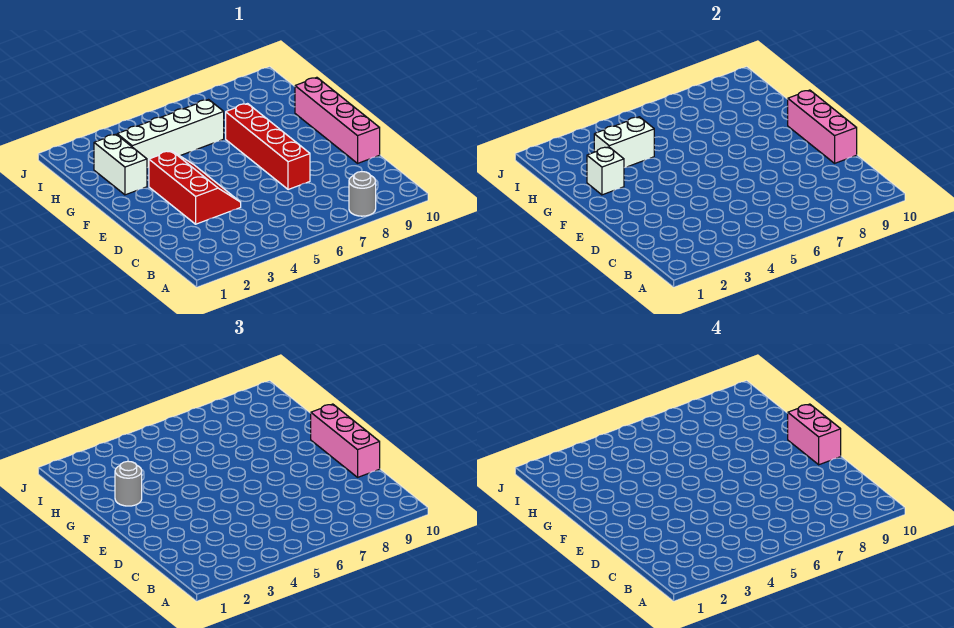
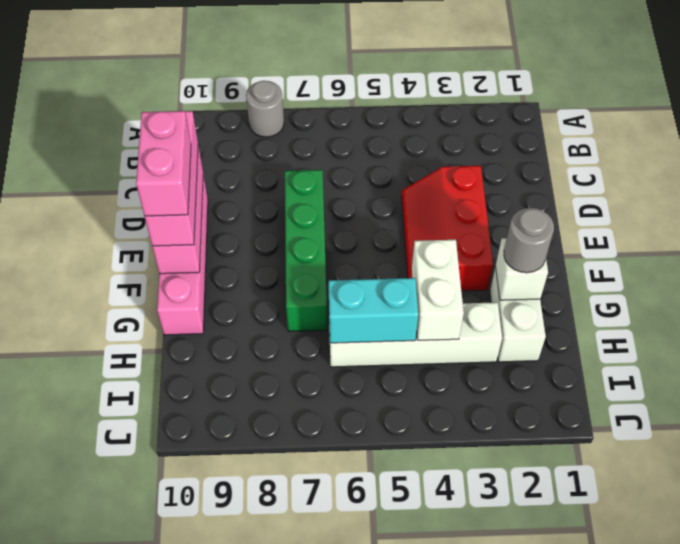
red 1x4 brick [226,104,310,190] -> green 1x4 brick [285,170,327,331]
white 1x2 brick [594,117,654,168] -> white 1x2 brick turned to [412,240,464,340]
none -> cyan 1x2 brick [329,278,418,343]

